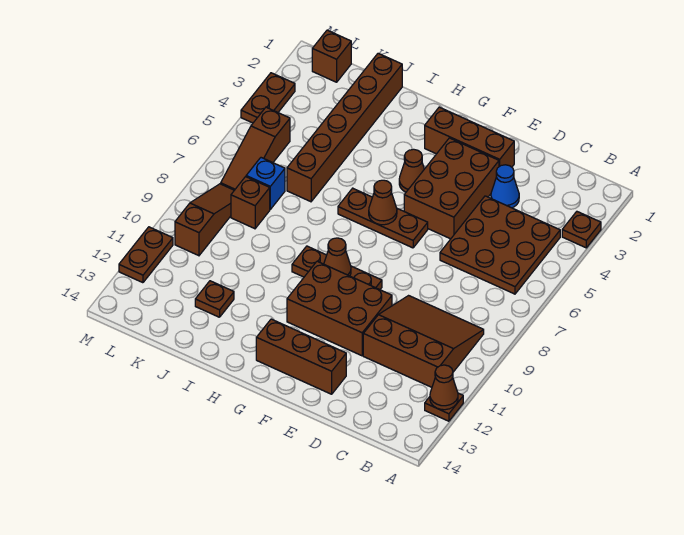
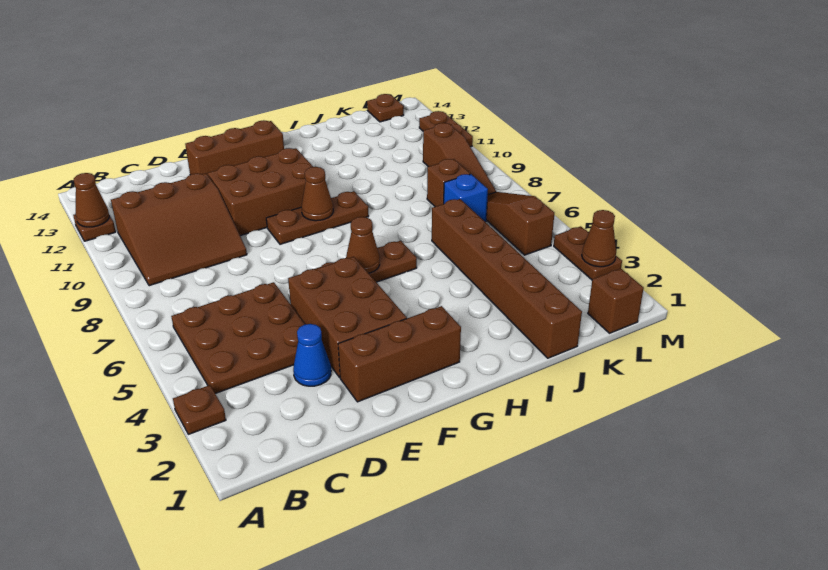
brown 1x1 cone [399,149,424,192] -> brown 1x1 cone moved to [582,210,616,267]
brown 1x1 plate [195,281,234,317] -> brown 1x1 plate moved to [367,94,404,122]

